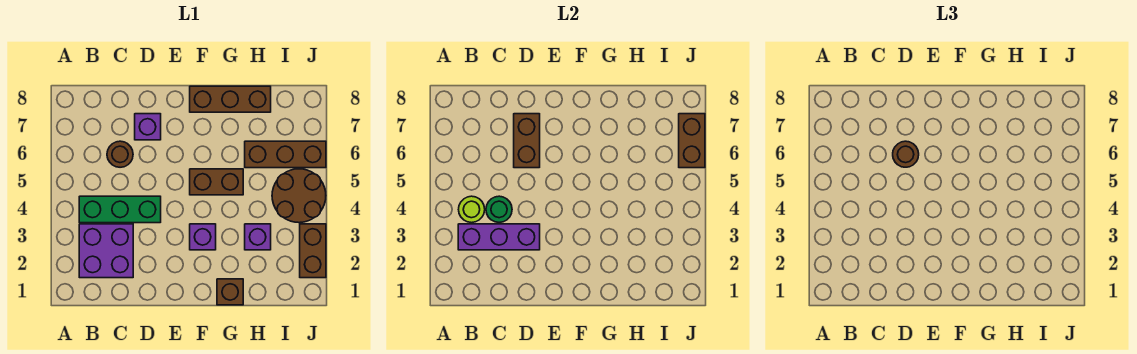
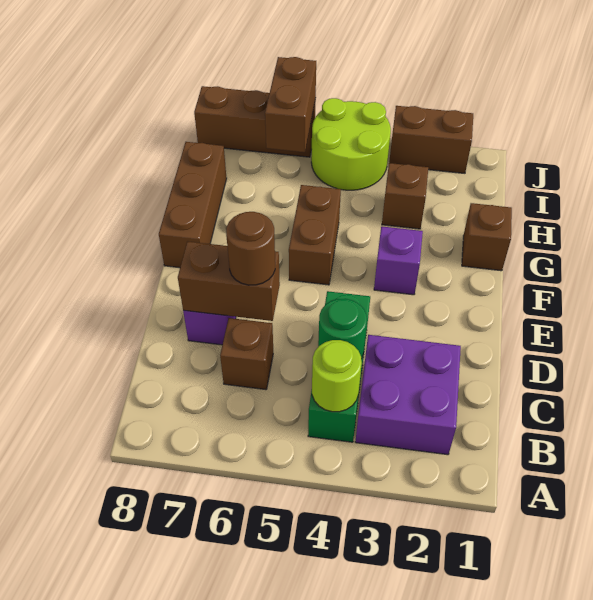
purple 1x3 brick [458,224,540,250] -> none
brown 1x1 round brick [107,141,133,167] -> brown 1x1 brick [220,318,273,390]
purple 1x1 brick [245,224,271,250] -> brown 1x1 brick [382,163,428,229]
brown 1x3 brick [245,141,326,168] -> brown 1x3 brick turned to [194,86,316,157]
brown 2x2 round brick [272,169,326,223] -> lime 2x2 round brick [311,98,391,190]
brown 1x2 brick [679,114,705,168] -> brown 1x2 brick turned to [265,57,316,152]

